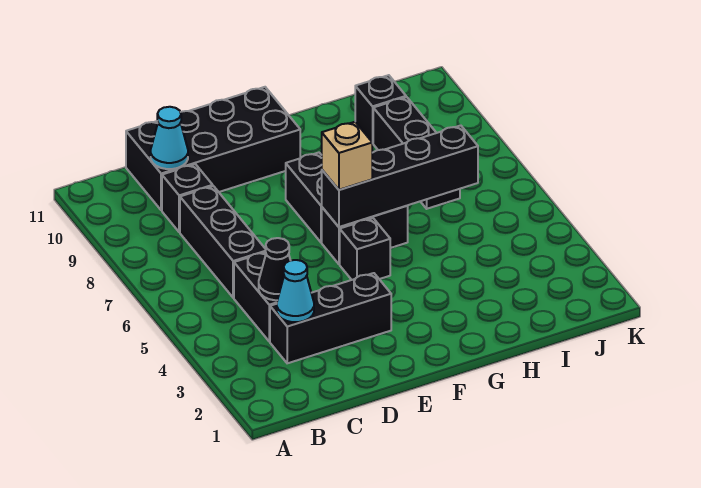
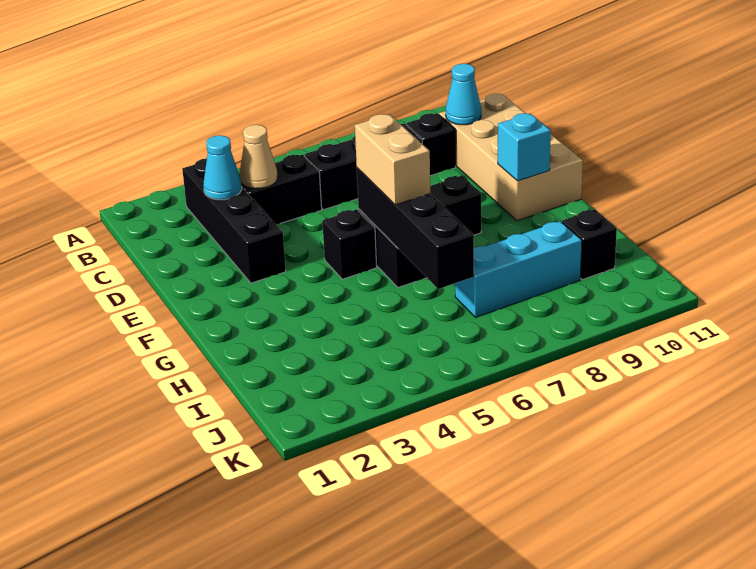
black 1x3 brick [270,273,391,363] -> black 1x4 brick [182,158,286,283]
black 1x1 cone [259,238,291,300] -> tan 1x1 cone [240,125,277,189]
black 2x4 brick [126,87,300,210] -> tan 2x4 brick [439,94,583,221]
tan 1x1 brick [322,122,372,190] -> tan 1x2 brick [355,114,430,205]
none -> cyan 1x1 brick [498,113,551,181]
black 1x3 brick [373,97,460,209] -> cyan 1x3 brick [455,221,582,317]

